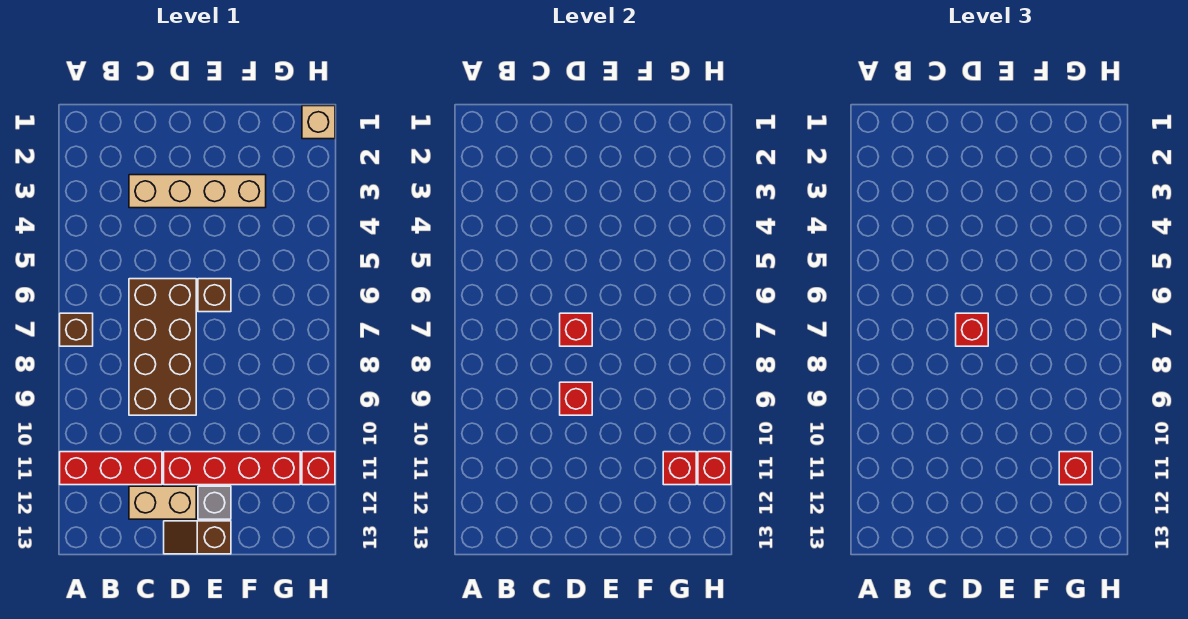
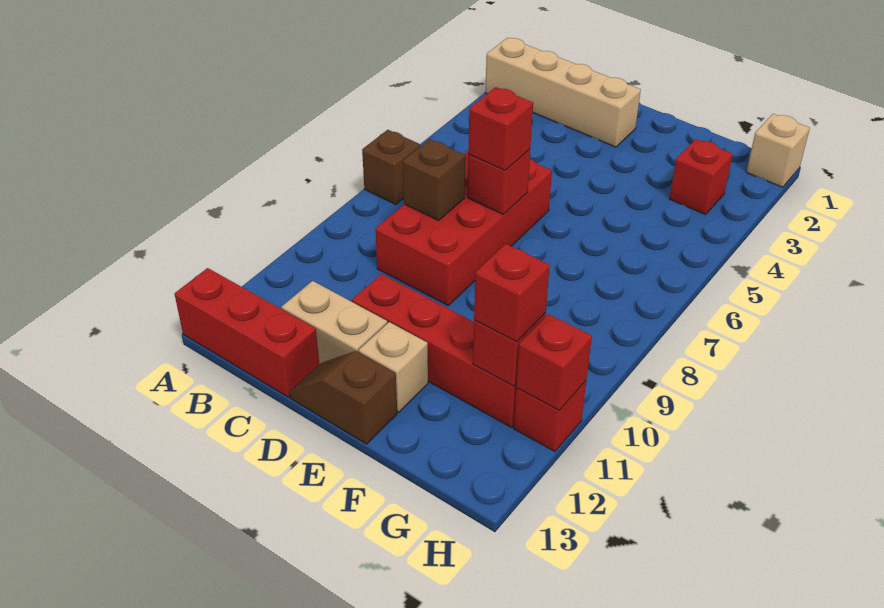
red 1x3 brick [60,452,162,485] -> red 1x3 brick moved to [175,268,319,397]
tan 1x4 brick [129,175,266,208] -> tan 1x4 brick moved to [485,38,641,147]
brown 2x4 brick [129,279,196,415] -> red 2x4 brick [375,150,552,305]
red 1x1 brick [560,382,592,415] -> red 1x1 brick moved to [669,139,733,215]
brown 1x1 brick [198,279,231,312] -> brown 1x1 brick moved to [403,139,465,220]
grey 1x1 brick [198,486,231,519] -> tan 1x1 brick [359,322,428,412]

